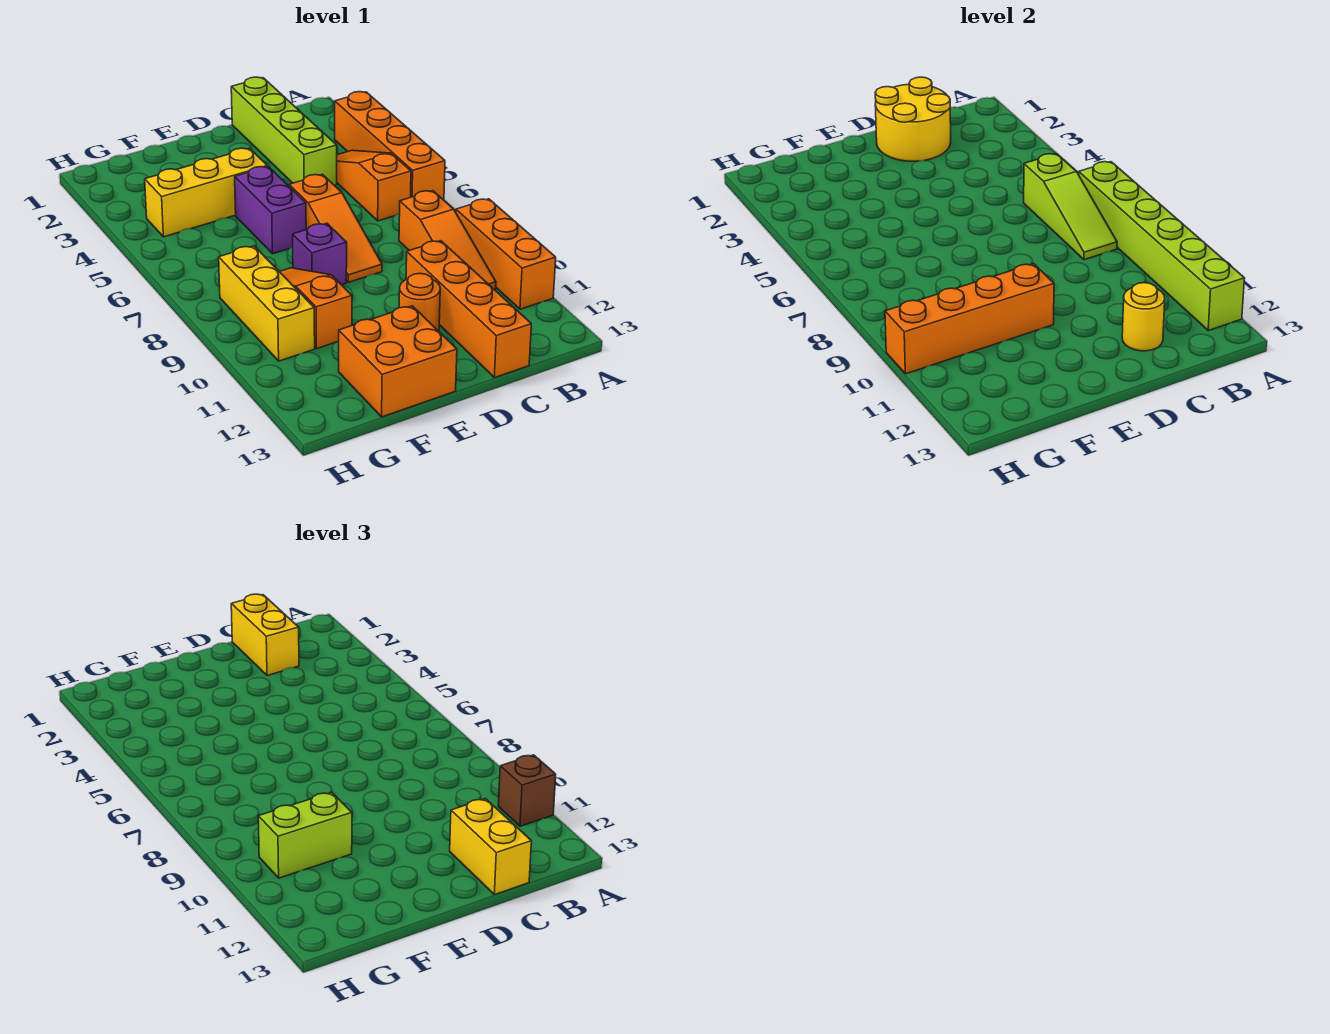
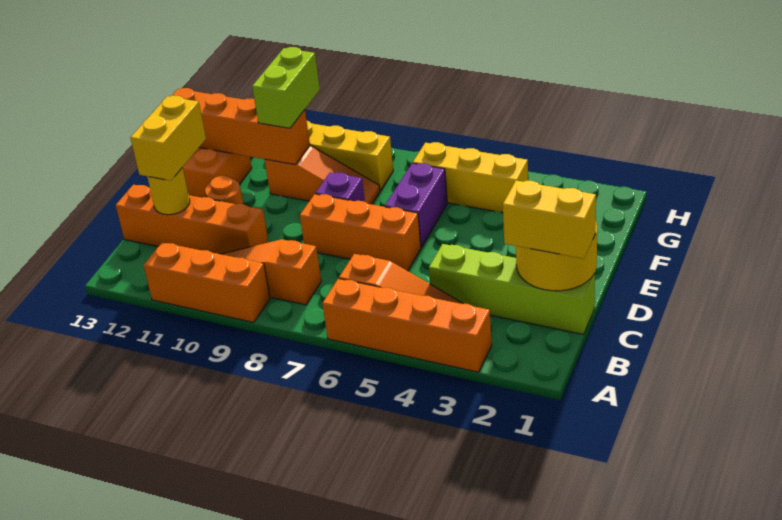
lime 1x6 brick [1079,162,1245,331] -> none
brown 1x1 brick [498,755,556,826] -> none
lime 1x3 slope [1024,154,1117,260] -> none
yellow 1x2 brick [450,799,531,895] -> yellow 1x2 brick turned to [130,96,206,181]
orange 1x3 slope [289,174,382,282] -> orange 1x3 brick [300,194,421,271]
yellow 1x3 brick [145,148,267,237] -> yellow 1x3 brick turned to [413,142,528,213]
purple 1x2 brick [235,166,306,254] -> purple 1x2 brick turned to [385,163,447,247]
orange 1x4 brick [885,264,1054,374] -> orange 1x4 brick turned to [172,88,310,164]

